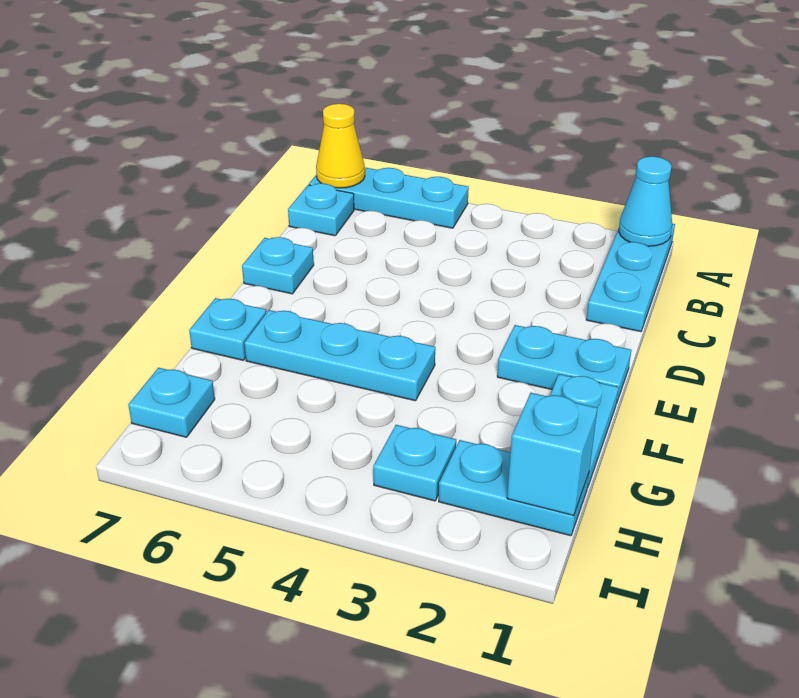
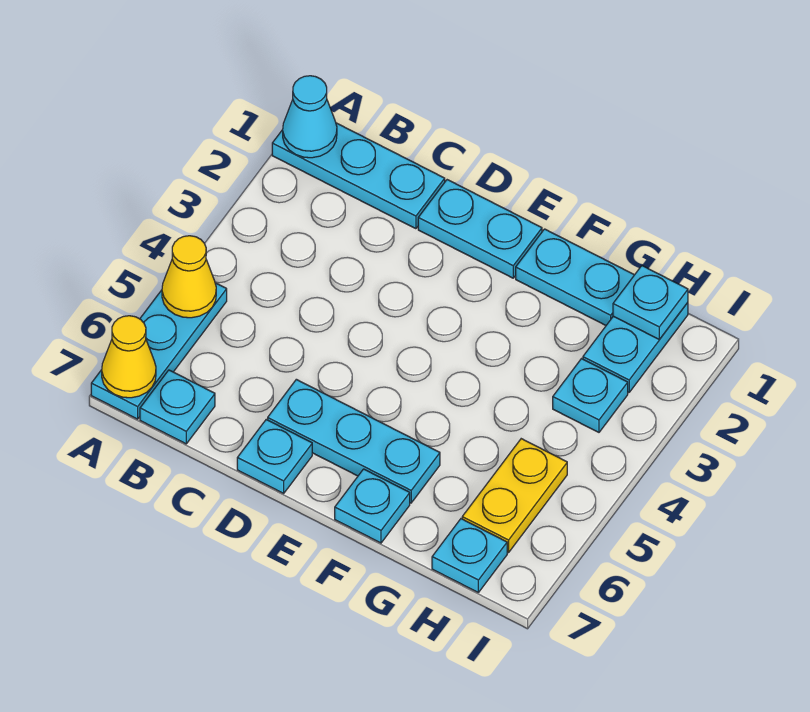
none -> yellow 1x1 cone [162,236,216,318]
cyan 1x2 plate [497,325,631,404] -> cyan 1x2 plate turned to [418,180,542,278]
cyan 1x3 plate [244,310,435,401] -> cyan 1x3 plate turned to [268,379,440,503]
cyan 1x1 brick [507,393,597,516] -> cyan 1x1 plate [613,266,688,339]
none -> yellow 1x2 plate [462,439,567,553]

